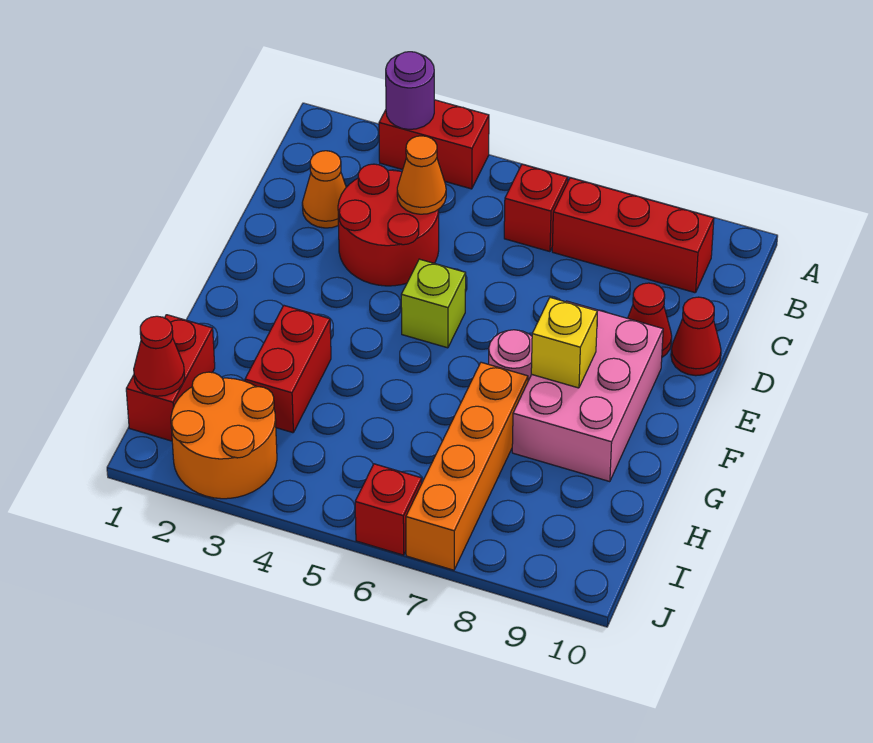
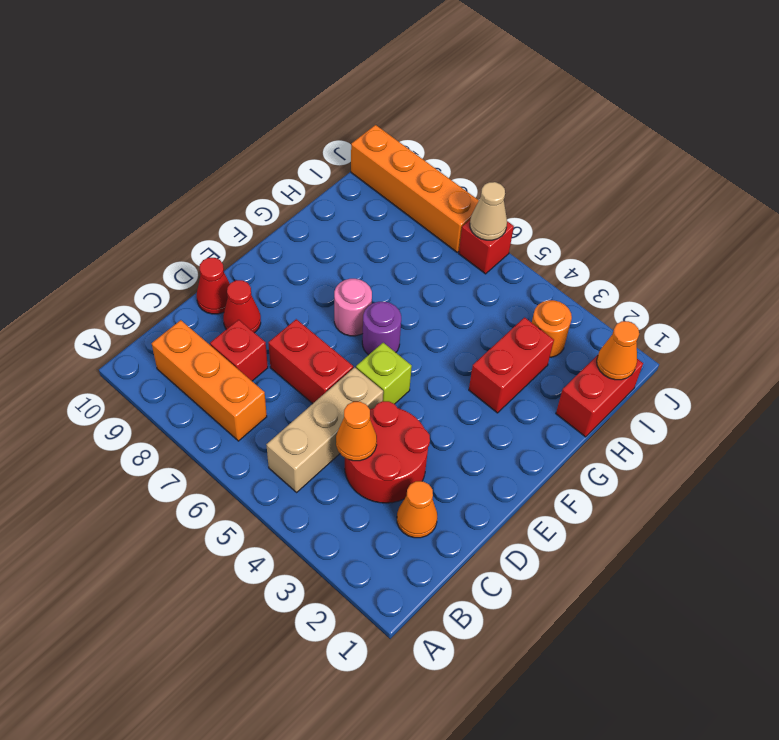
red 1x2 brick [379,100,489,189] -> red 1x2 brick moved to [268,319,353,404]
purple 1x1 round brick [386,52,434,129] -> purple 1x1 round brick moved to [362,302,401,355]
none -> tan 1x3 brick [266,367,383,492]
red 1x1 brick [504,164,568,252] -> red 1x1 brick moved to [210,320,268,381]
red 1x3 brick [552,178,714,293] -> orange 1x3 brick [152,320,267,441]
pink 2x3 brick [512,301,663,482] -> none
yellow 1x1 brick [531,298,597,388] -> none
orange 1x4 brick [406,362,528,570] -> orange 1x4 brick turned to [351,125,479,252]
red 1x1 cone [134,316,185,396] -> orange 1x1 cone [597,321,639,380]
orange 2x2 round brick [171,372,277,499] -> orange 1x1 round brick [532,300,572,357]
none -> tan 1x1 cone [470,182,507,240]

